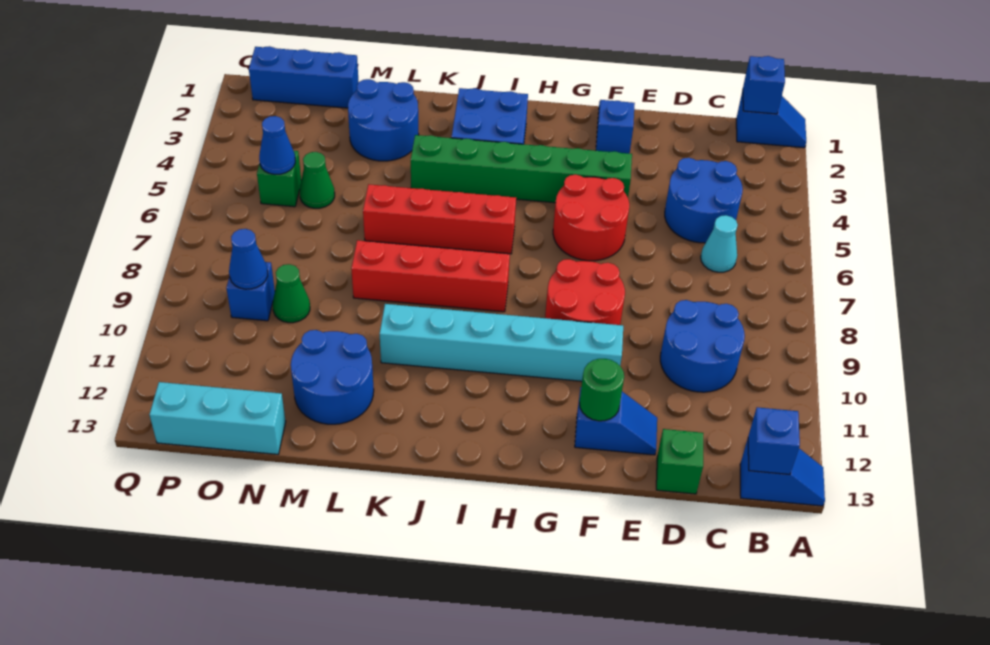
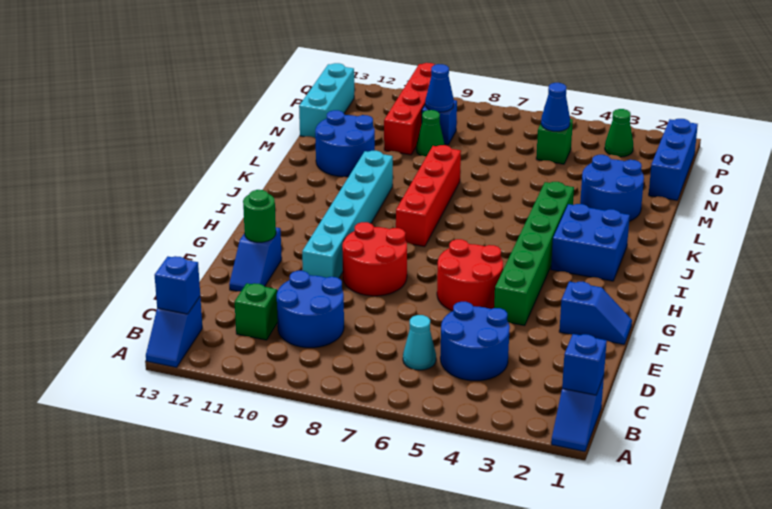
green 1x1 brick [656,429,703,494] -> green 1x1 brick moved to [235,283,278,340]
red 1x4 brick [363,184,516,254] -> red 1x4 brick moved to [384,63,435,155]
green 1x1 cone [300,152,335,208] -> green 1x1 cone moved to [605,109,633,157]

